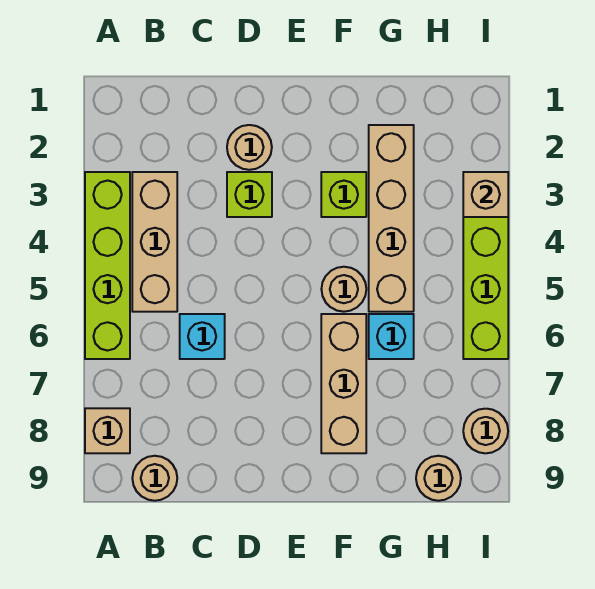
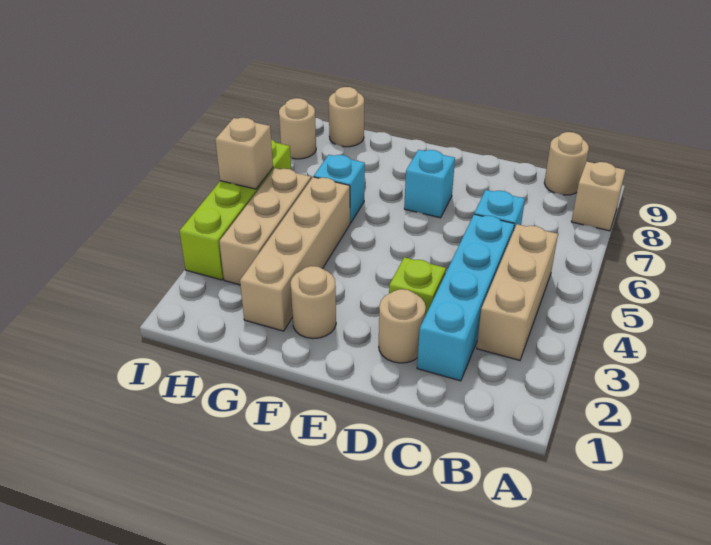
lime 1x4 brick [85,172,130,359] -> none
none -> cyan 1x4 brick [417,214,514,381]
none -> cyan 1x1 brick [404,150,455,218]
lime 1x1 brick [321,172,366,217] -> none
tan 1x1 round brick [321,267,366,312] -> tan 1x1 round brick moved to [291,266,336,339]
tan 1x3 brick [321,314,366,453] -> tan 1x3 brick moved to [219,168,311,285]
tan 1x1 brick [463,172,508,217] -> tan 1x1 brick moved to [215,118,273,189]

